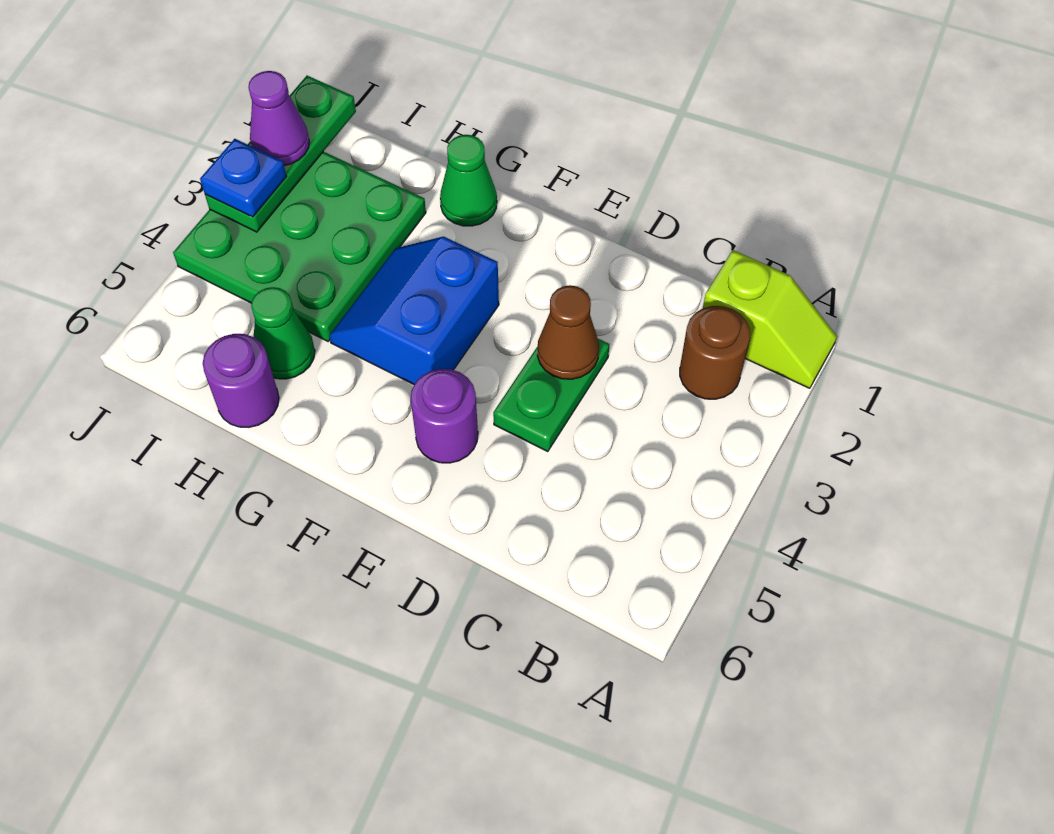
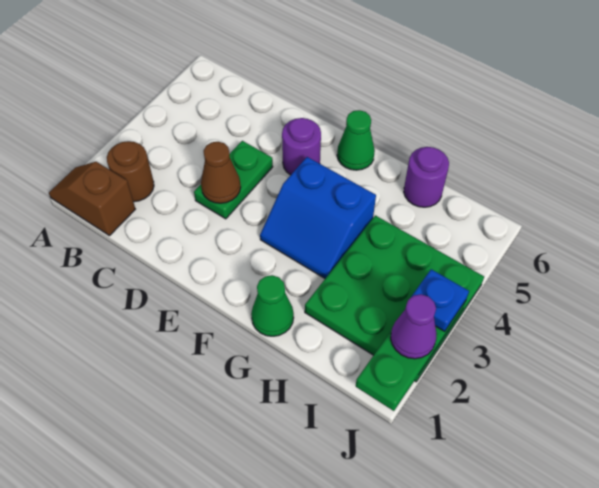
lime 1x2 slope [703,250,837,388] -> brown 1x2 slope [49,162,135,236]
blue 2x2 slope [329,237,499,384] -> blue 2x2 slope turned to [260,157,376,278]
green 1x1 cone [251,287,315,379] -> green 1x1 cone moved to [337,110,375,170]

